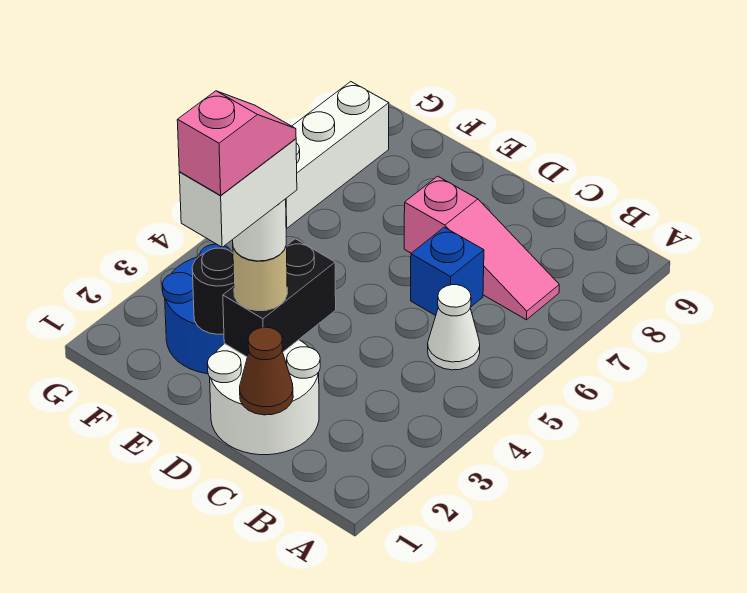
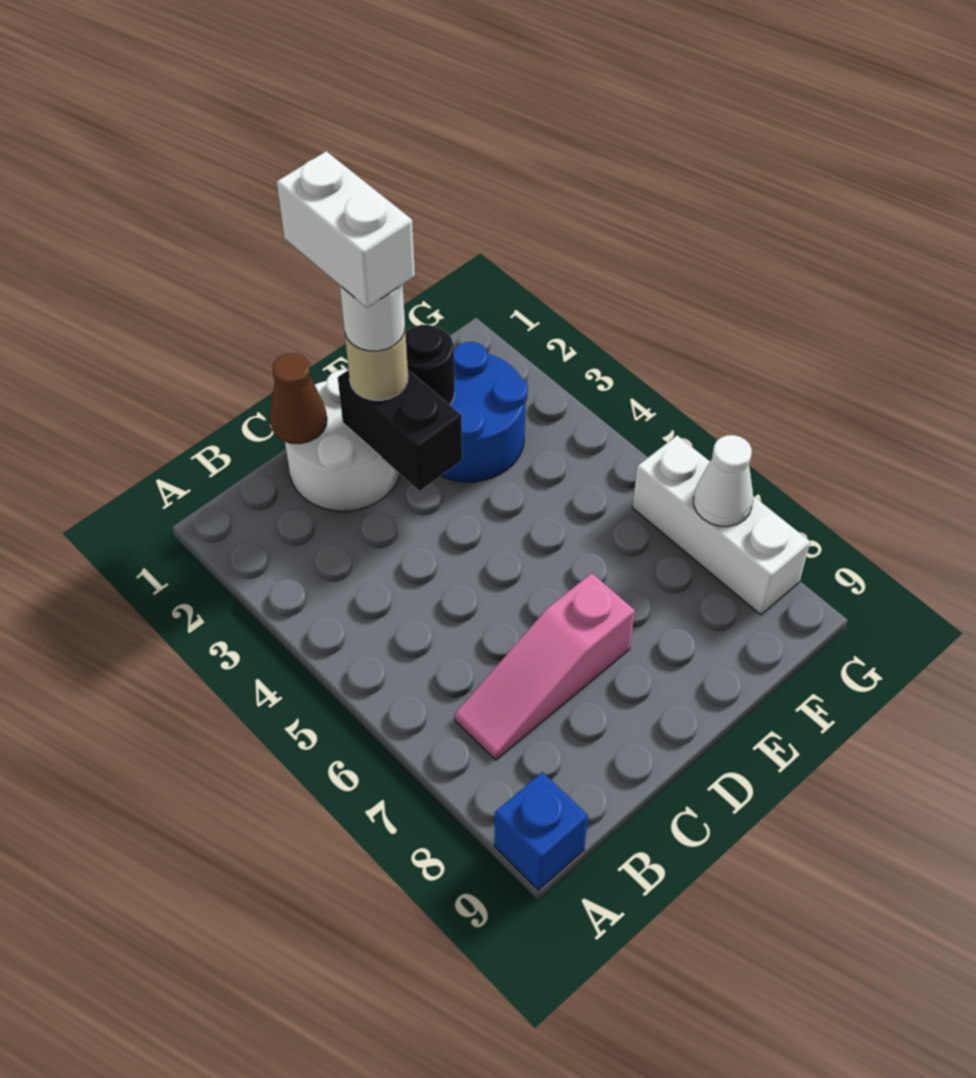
white 1x1 cone [428,285,480,370] -> white 1x1 cone moved to [694,435,753,526]
blue 1x1 brick [411,227,484,316] -> blue 1x1 brick moved to [495,772,588,890]
pink 1x2 slope [177,91,296,195] -> none

